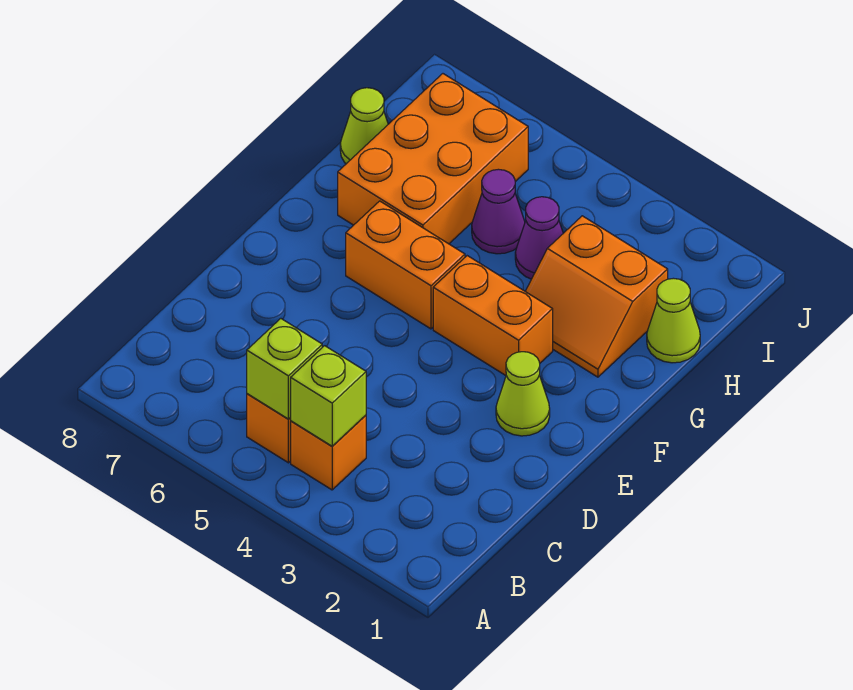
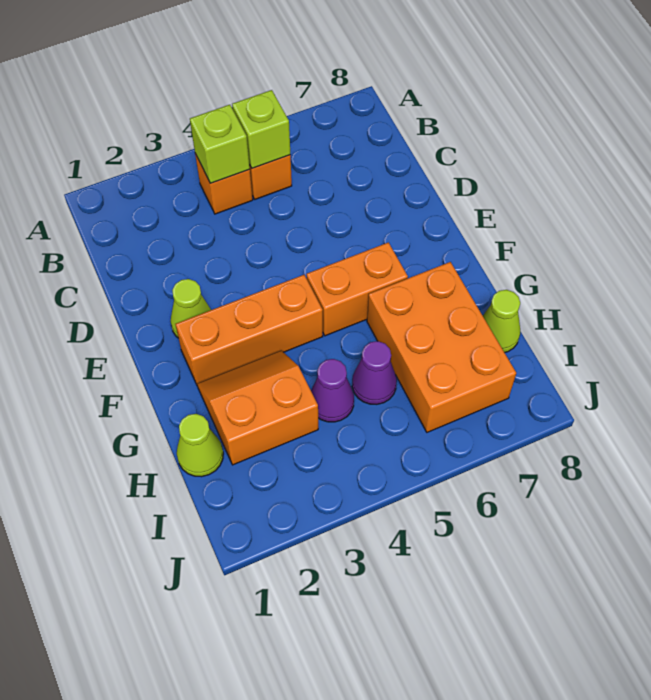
orange 1x2 brick [433,256,553,375] -> orange 1x3 brick [175,275,323,386]

